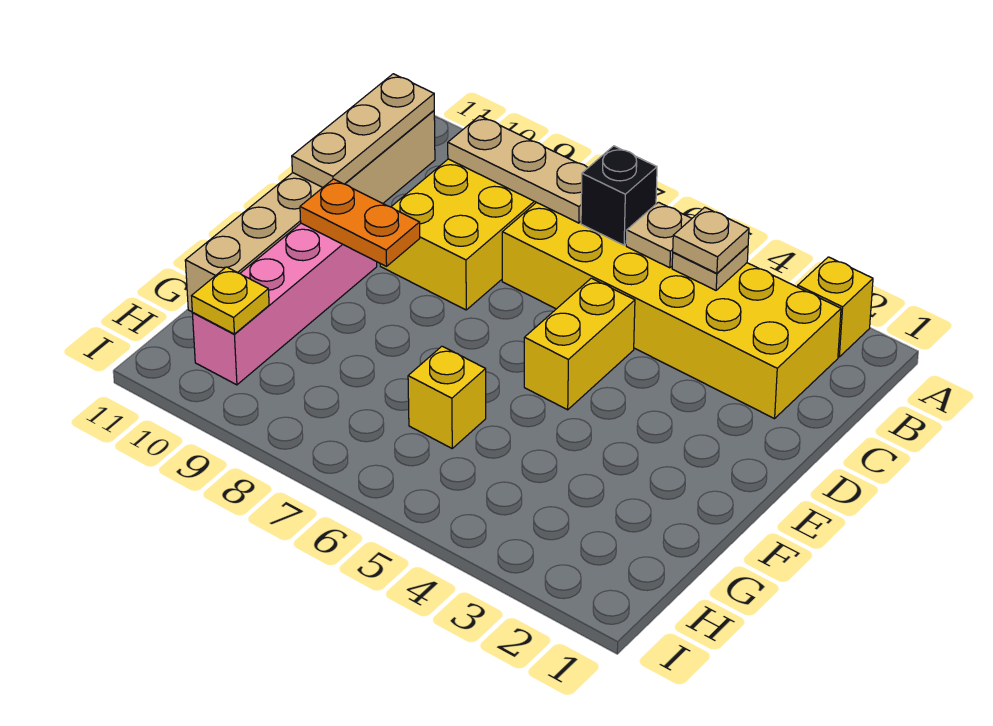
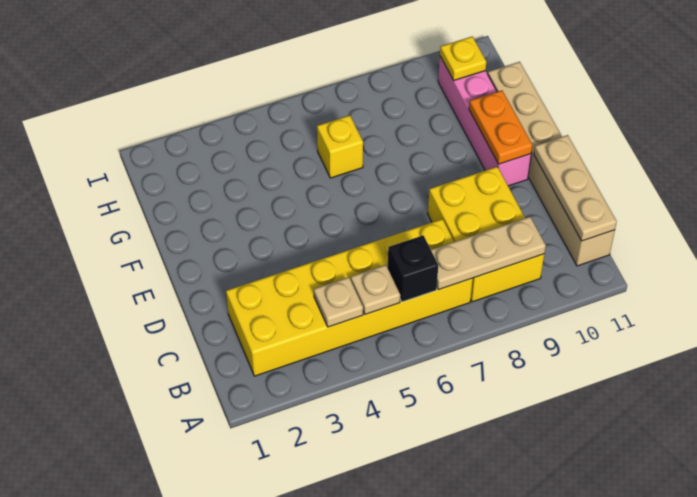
yellow 1x1 brick [798,257,873,357] -> none
tan 1x1 plate [673,207,749,273] -> none
yellow 1x2 brick [524,278,635,410] -> none
orange 1x2 plate [300,179,420,266] -> orange 1x2 plate turned to [469,90,532,164]

